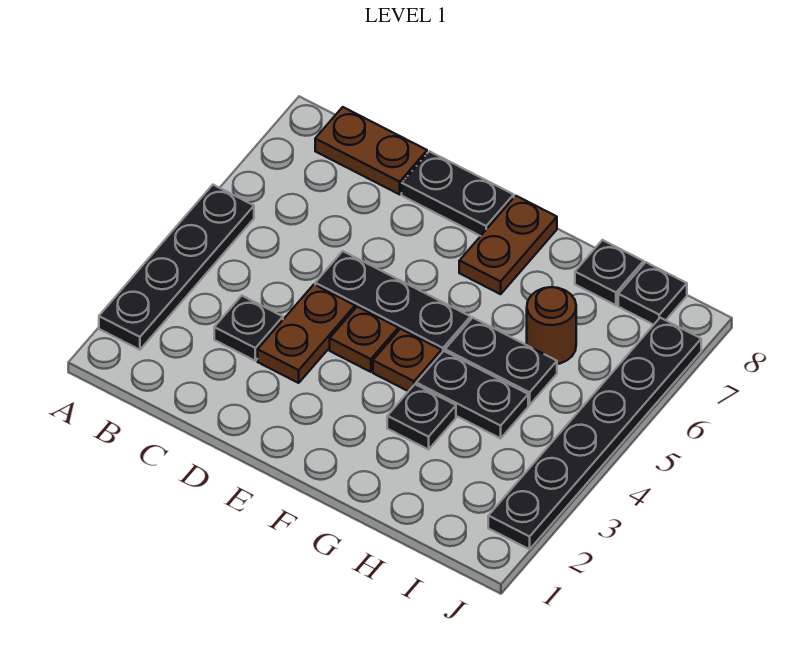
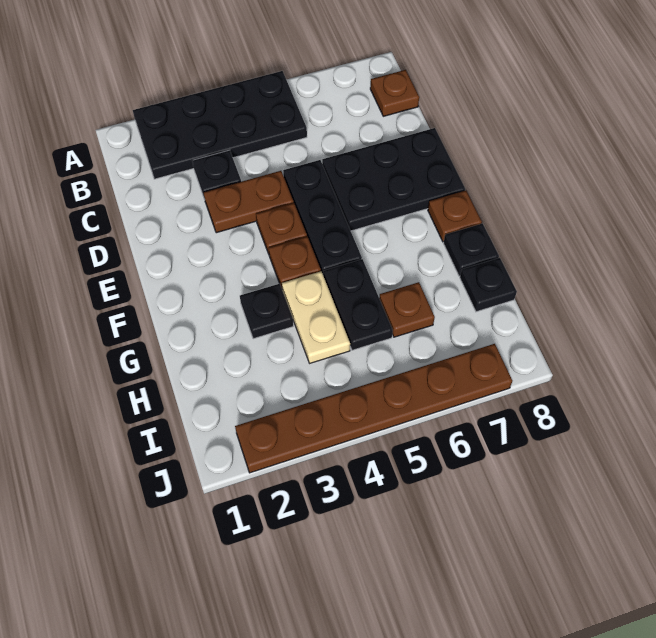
black 1x4 plate [99,185,254,350] -> black 2x4 plate [133,71,307,179]
brown 1x2 plate [315,107,427,194] -> brown 1x1 plate [370,70,419,116]
black 1x2 plate [402,151,514,236] -> black 2x3 plate [322,128,465,231]
brown 1x2 plate [459,196,557,294] -> brown 1x1 plate [428,191,482,242]
black 1x2 plate [416,351,528,438] -> tan 1x2 plate [282,271,350,363]
brown 1x1 round brick [527,287,576,364] -> brown 1x1 plate [379,282,435,337]
black 1x1 plate [618,262,687,325] -> black 1x1 plate moved to [444,224,499,276]
black 1x6 plate [488,318,701,549] -> brown 1x6 plate [235,344,512,473]

